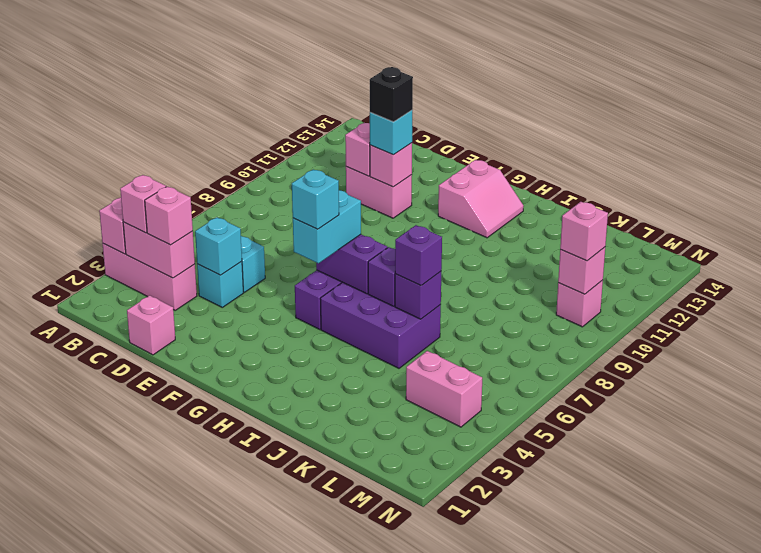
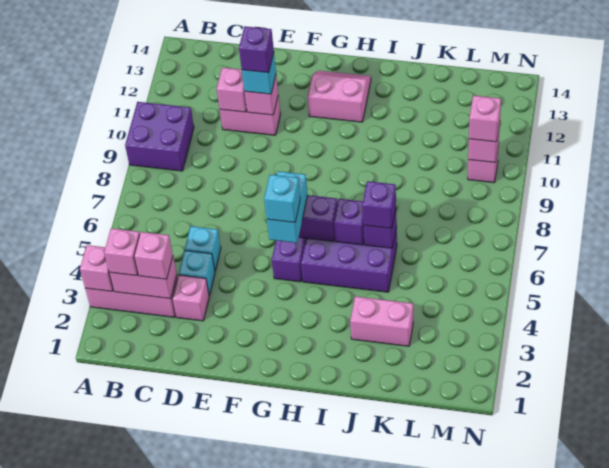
none -> purple 2x2 brick [125,102,194,171]
pink 1x1 brick [127,295,175,355] -> pink 1x1 brick moved to [172,275,209,321]
cyan 1x1 brick [195,217,242,275] -> none
black 1x1 brick [370,67,413,122] -> purple 1x1 brick [239,26,274,73]
pink 2x2 slope [438,160,524,238] -> pink 2x2 slope turned to [308,71,371,122]
pink 1x2 brick [406,351,482,427] -> pink 1x2 brick moved to [350,296,413,346]

